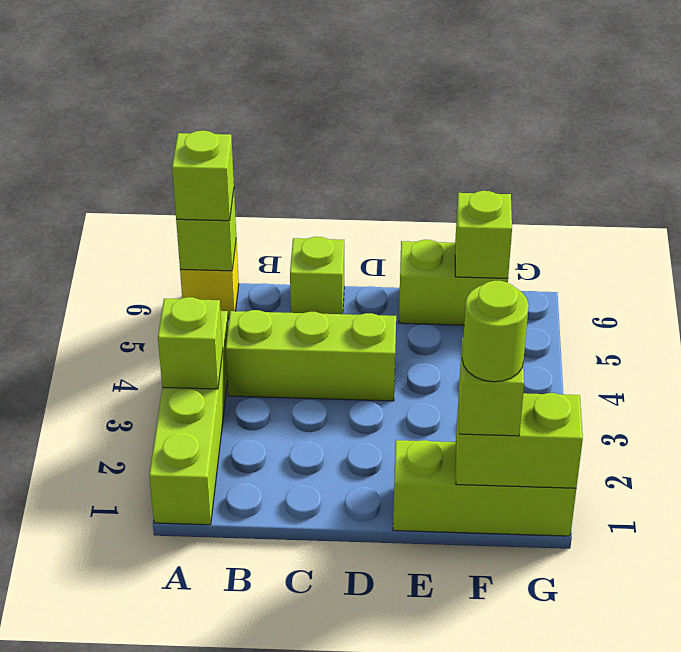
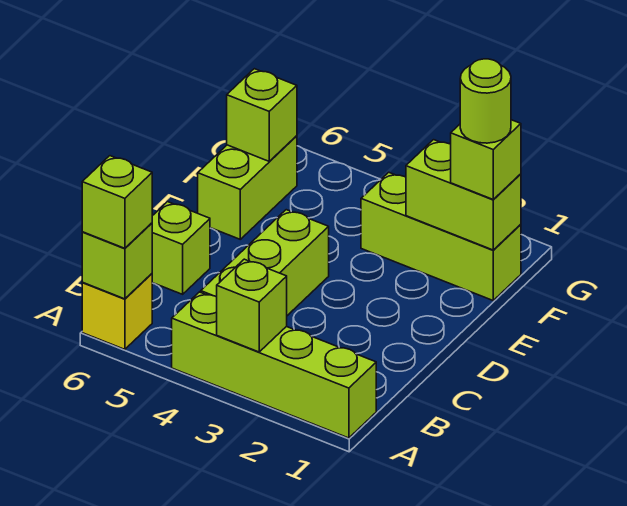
lime 1x3 brick [393,440,576,536] -> lime 1x3 brick turned to [361,172,521,300]
lime 1x2 brick [456,393,583,488] -> lime 1x2 brick turned to [406,140,521,250]

